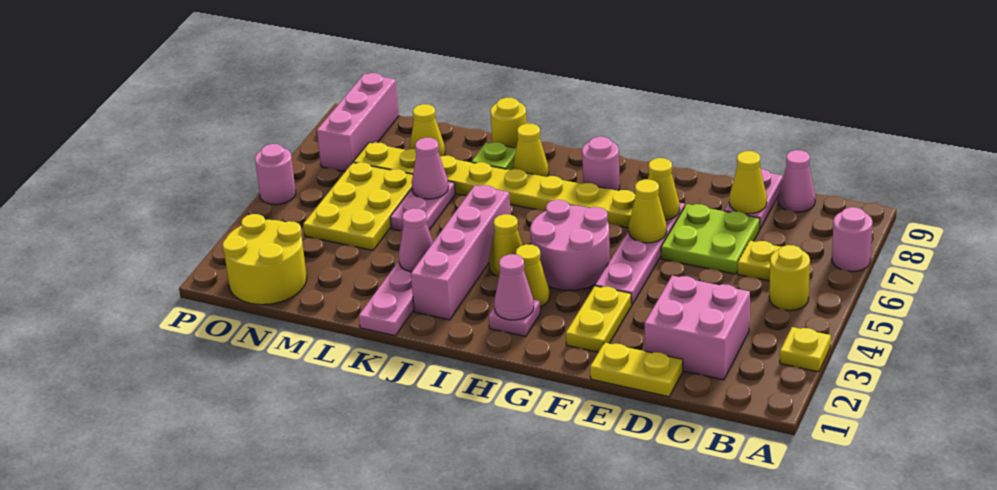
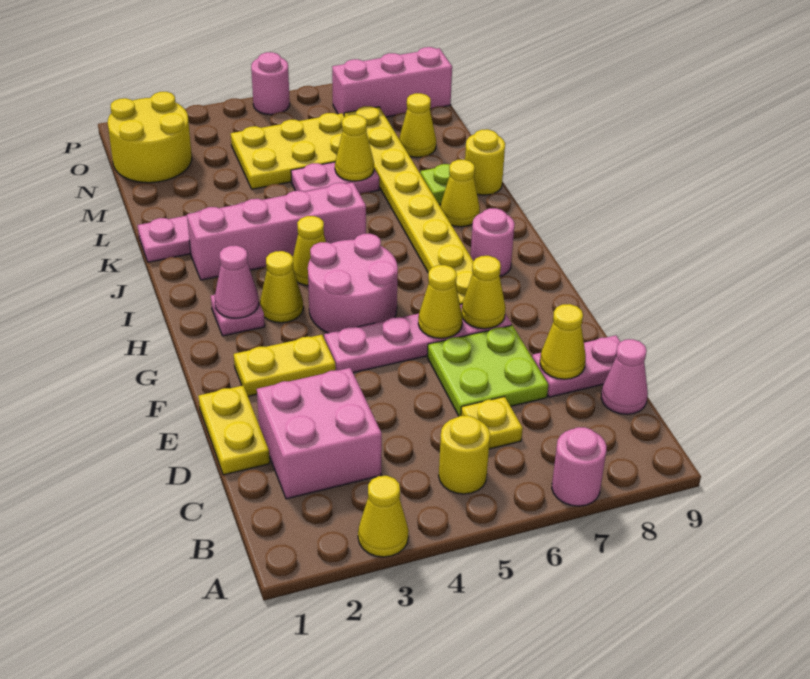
yellow 1x1 plate [780,327,831,372] -> yellow 1x1 cone [358,476,409,557]
pink 1x1 cone [399,208,433,272] -> none
pink 1x1 cone [412,138,448,199] -> yellow 1x1 cone [335,115,374,181]

